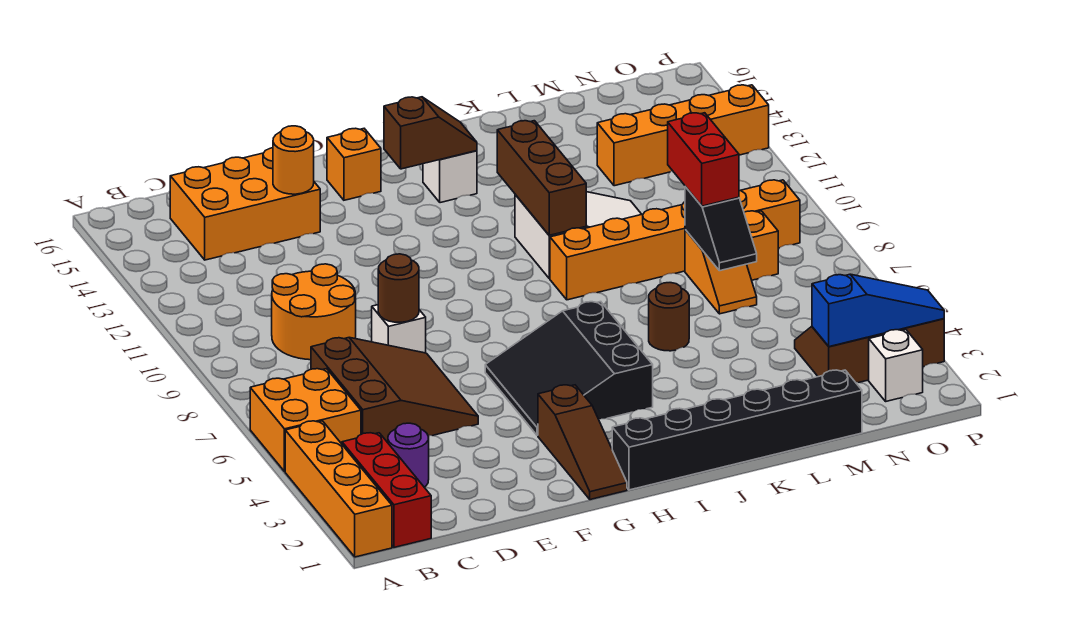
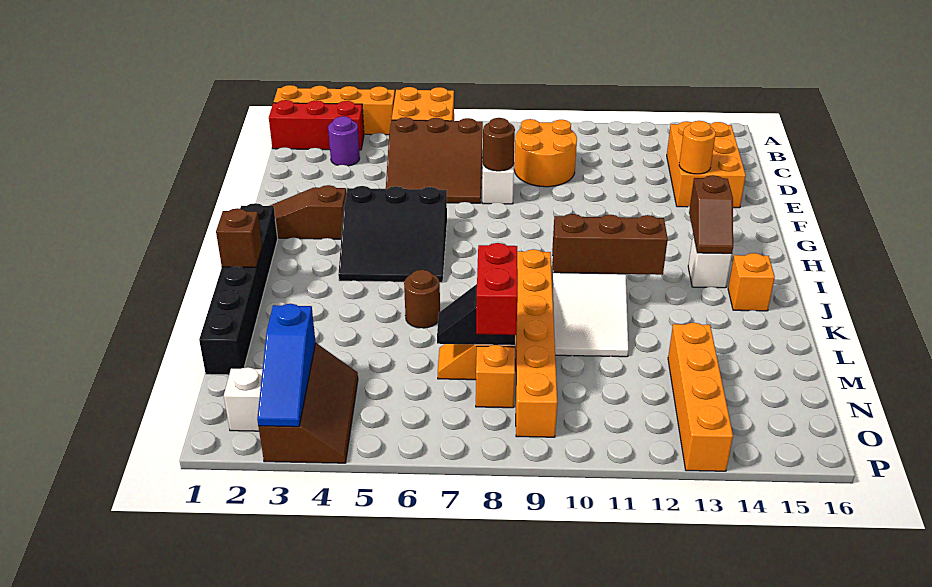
black 3x3 slope [485,302,653,435] -> black 3x3 slope turned to [338,186,447,283]
orange 1x1 brick [327,128,381,200] -> orange 1x1 brick moved to [728,253,775,311]
none -> brown 1x1 brick [216,208,262,268]
red 1x2 brick [668,113,739,206] -> red 1x2 brick turned to [476,243,518,335]

